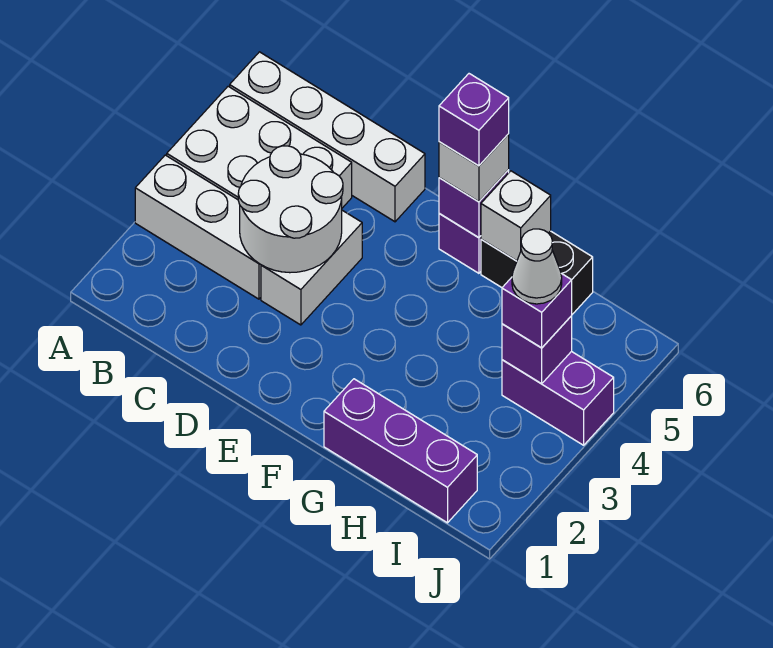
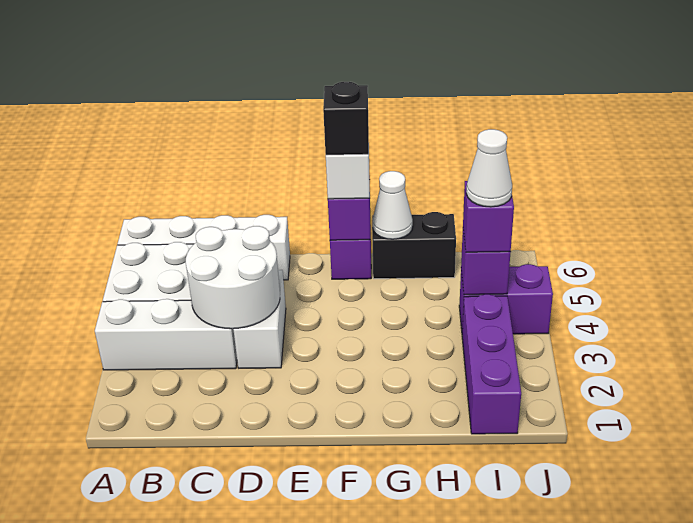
purple 1x1 brick [439,74,509,166] -> black 1x1 brick [323,82,369,155]
purple 1x3 brick [324,379,477,523] -> purple 1x3 brick turned to [462,294,521,434]
white 1x1 brick [481,171,551,261] -> white 1x1 cone [372,171,413,239]

